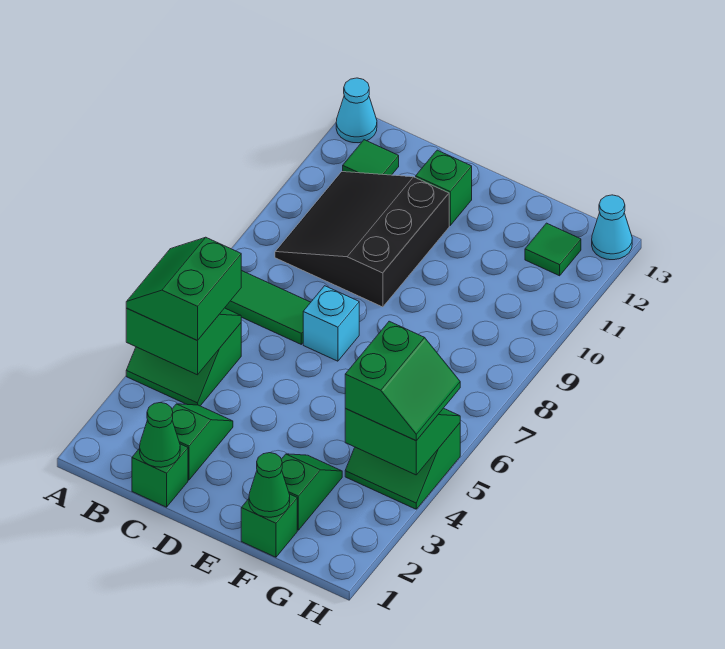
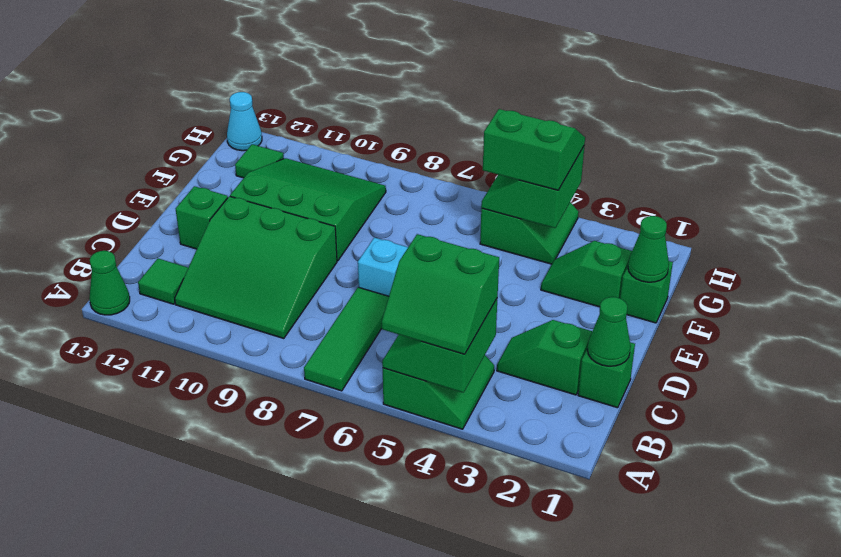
cyan 1x1 cone [336,78,377,143] -> green 1x1 cone [89,251,130,315]
black 3x3 slope [275,172,449,307] -> green 3x3 slope [175,196,337,338]
none -> green 3x3 slope [230,158,386,261]

